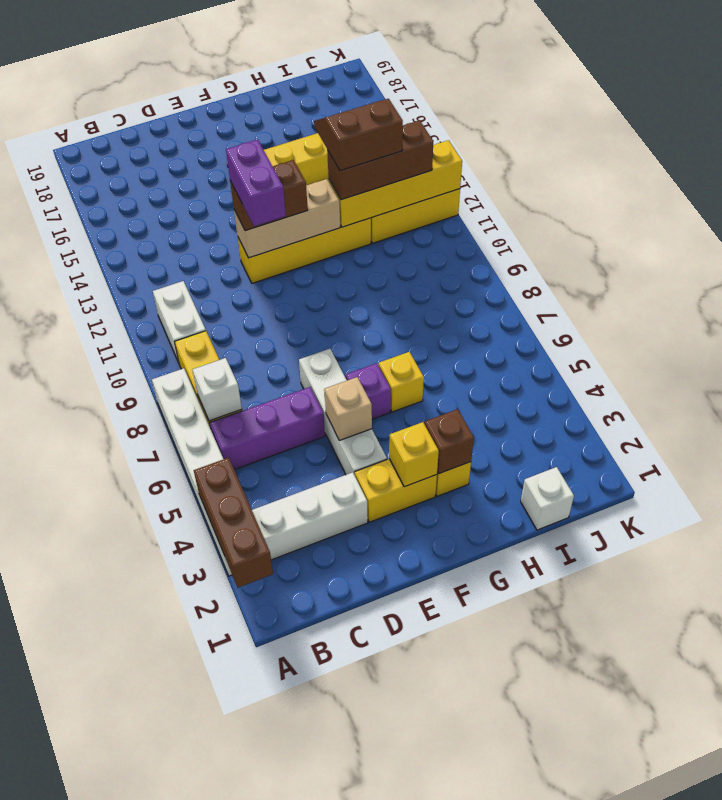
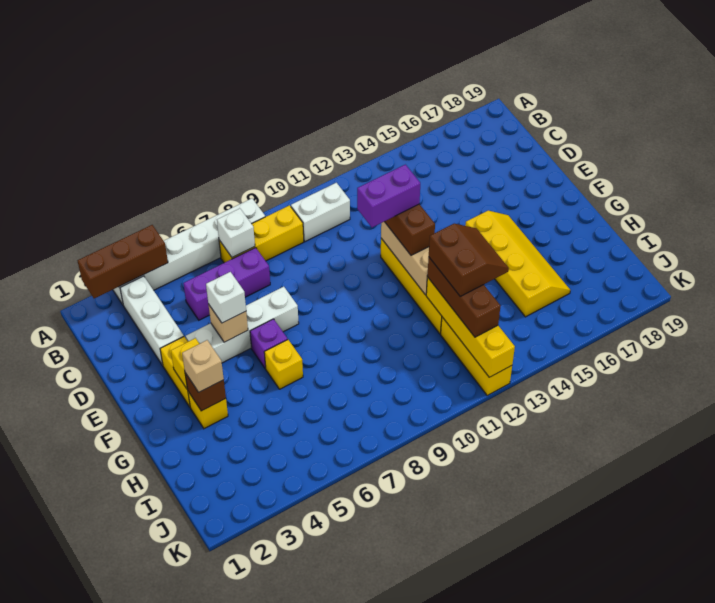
purple 1x3 brick [210,387,325,470] -> purple 1x3 brick turned to [183,248,270,320]
none -> tan 1x1 brick [182,340,224,392]
white 1x1 brick [521,467,574,530] -> white 1x1 brick moved to [206,272,246,323]

